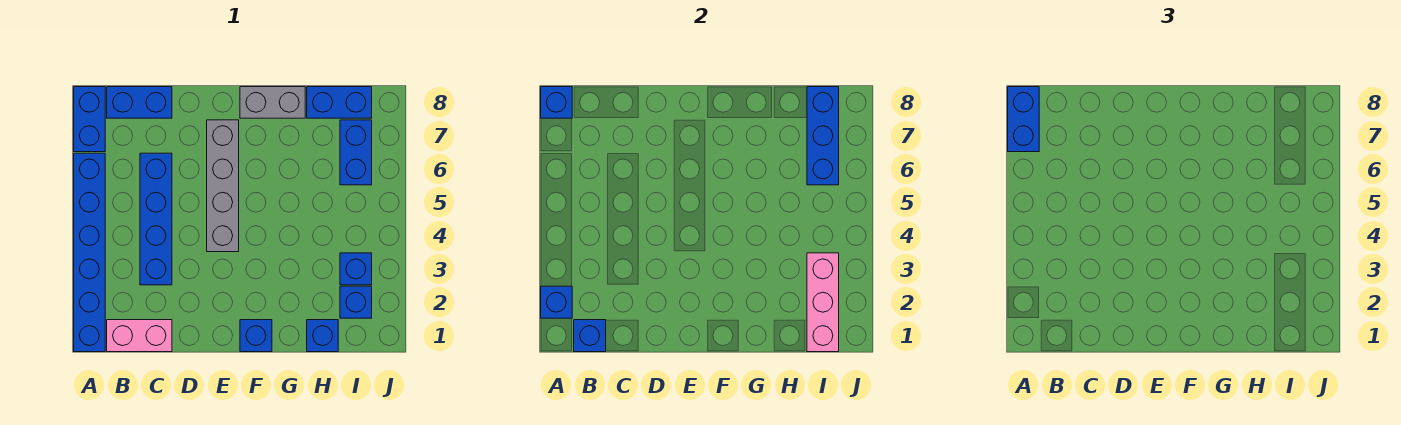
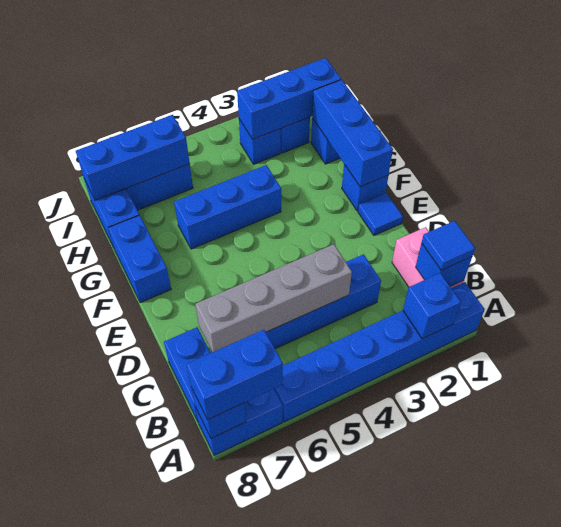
none -> blue 1x1 tile [422,221,475,270]
none -> blue 1x1 tile [358,193,403,235]
grey 1x4 brick [207,120,239,252] -> grey 1x4 brick moved to [195,244,352,352]
none -> blue 1x3 brick [312,80,393,187]
grey 1x2 brick [240,87,305,118] -> blue 1x2 brick [108,215,171,303]
none -> blue 1x3 brick [174,165,281,249]
pink 1x3 brick [807,253,839,352] -> blue 1x3 brick [237,58,341,139]

